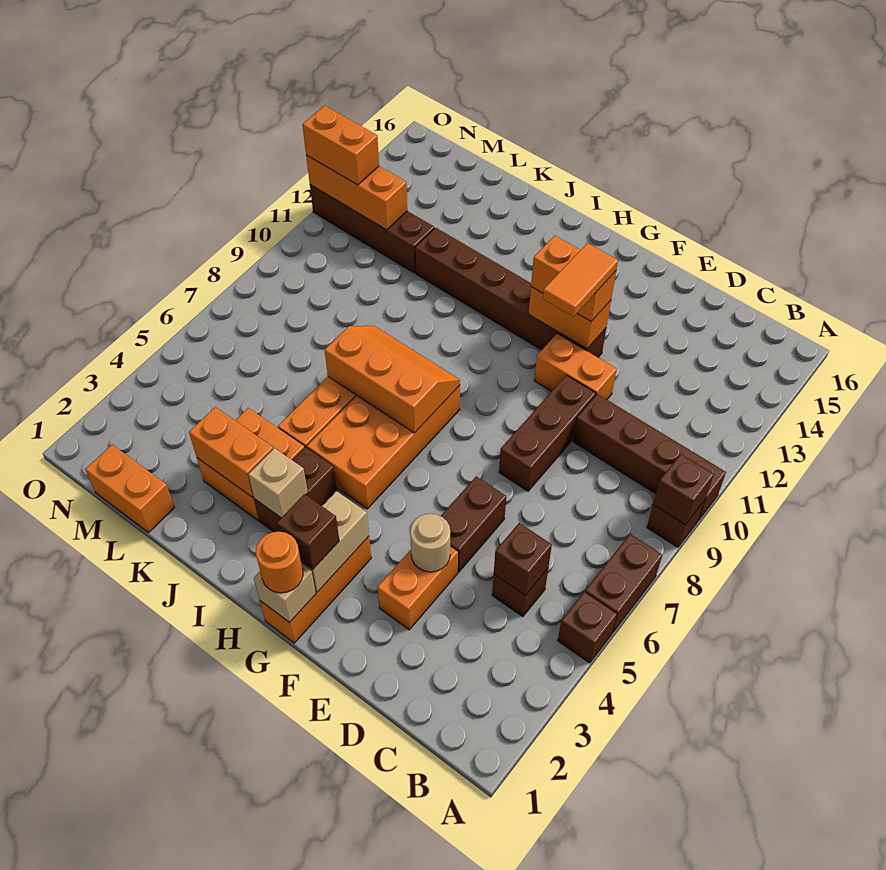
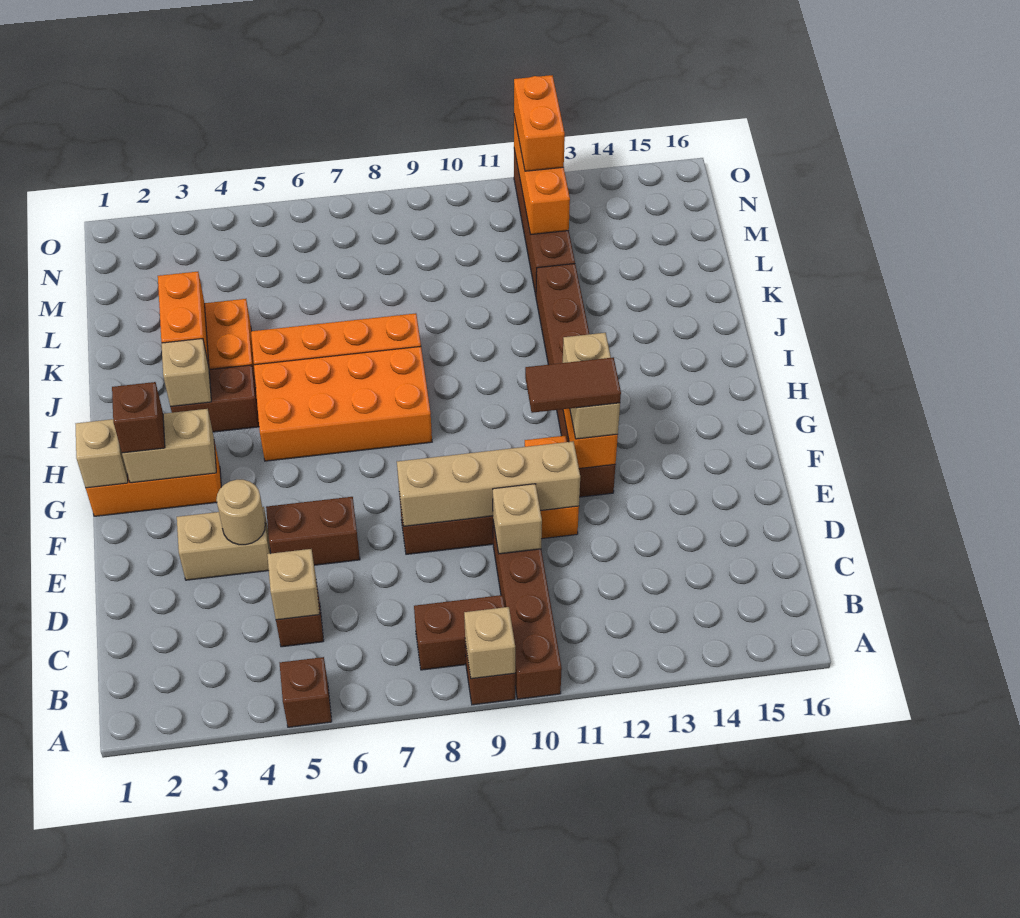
brown 1x2 brick [585,534,662,633] -> brown 1x2 brick moved to [414,595,505,670]
brown 1x1 brick [653,454,714,525] -> tan 1x1 brick [464,607,515,679]
brown 1x1 brick [494,523,552,596] -> tan 1x1 brick [267,549,320,620]
none -> tan 1x1 brick [493,484,542,554]
orange 1x2 brick [377,547,458,630] -> tan 1x2 brick [177,507,271,580]
none -> tan 1x4 brick [397,441,580,526]
orange 1x2 tile [543,243,618,317] -> brown 1x2 tile [525,357,621,413]
orange 1x2 brick [531,236,616,321] -> tan 1x2 brick [563,333,620,439]
orange 1x1 round brick [256,532,303,593] -> none
orange 2x3 slope [325,326,460,433] -> none
orange 1x2 brick [85,445,174,533] -> none

